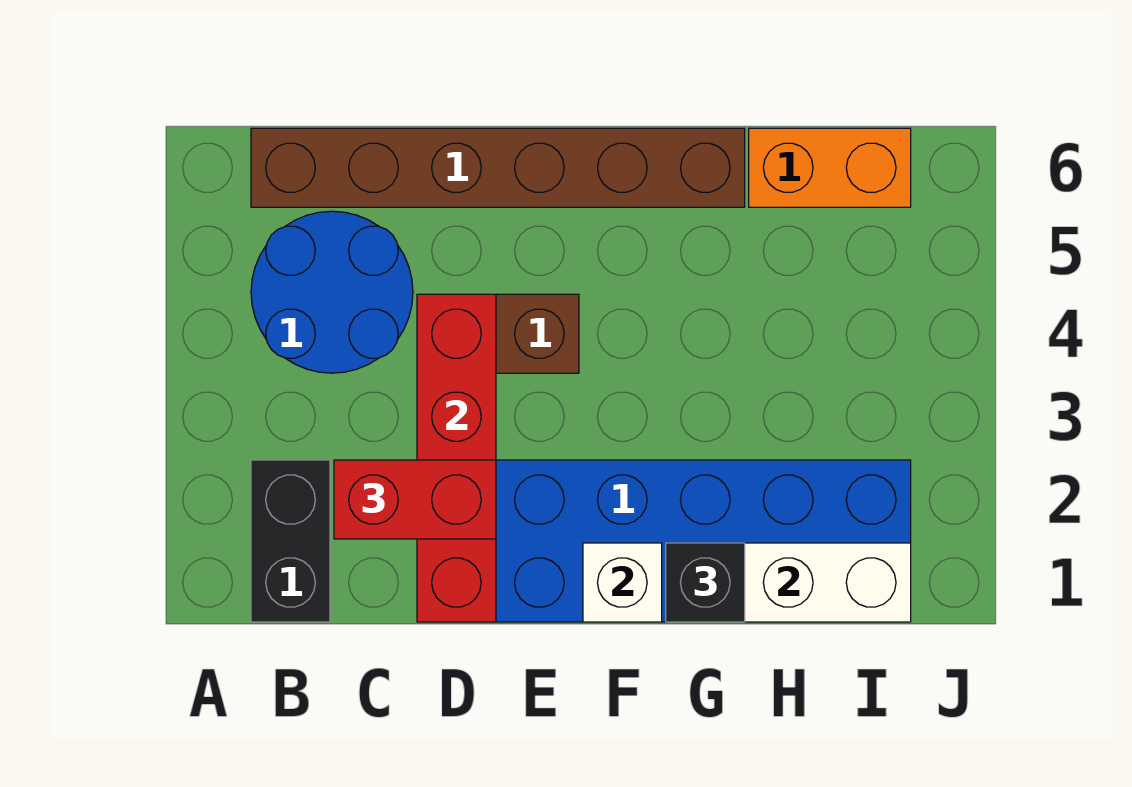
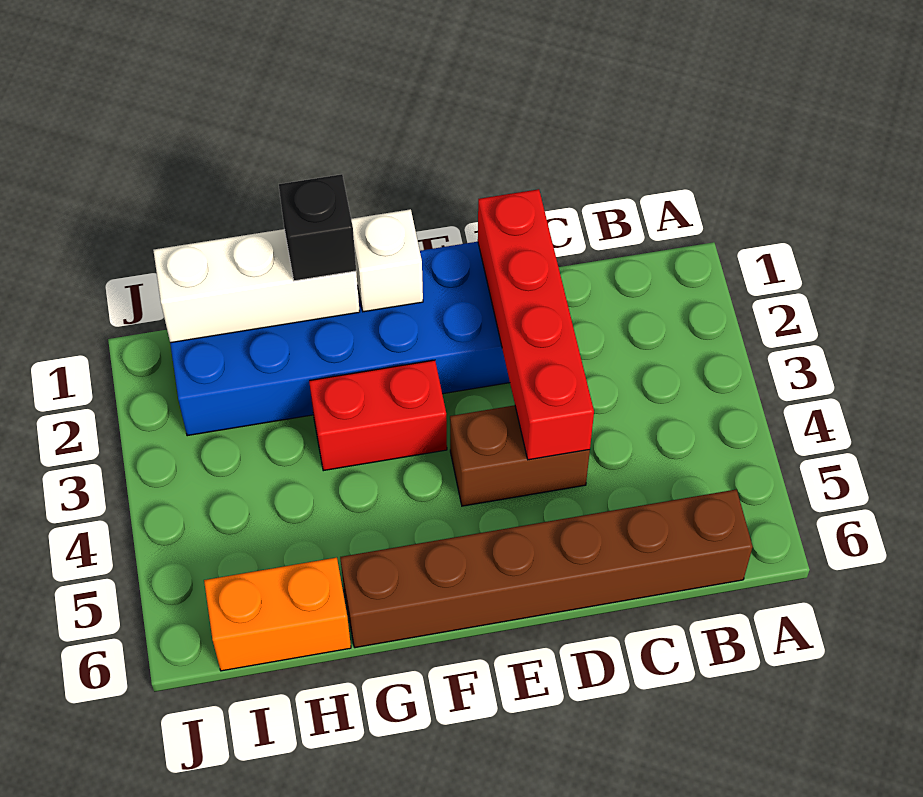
black 1x2 brick [251,460,330,622] -> none
blue 2x2 round brick [251,211,413,373] -> none
red 1x2 brick [334,460,496,539] -> red 1x2 brick moved to [309,360,447,471]

